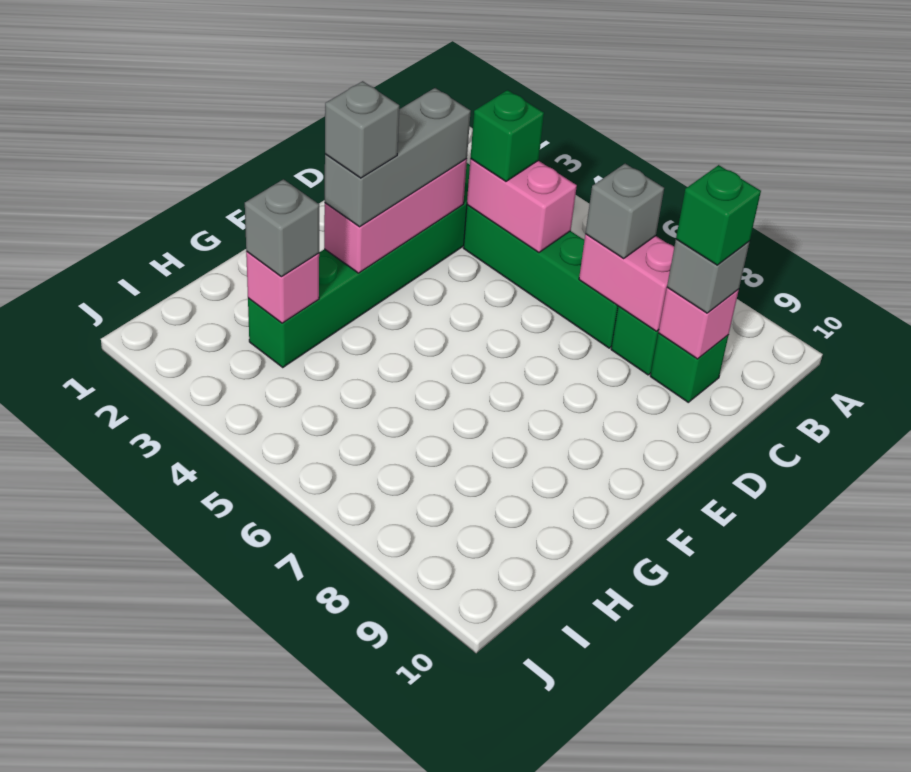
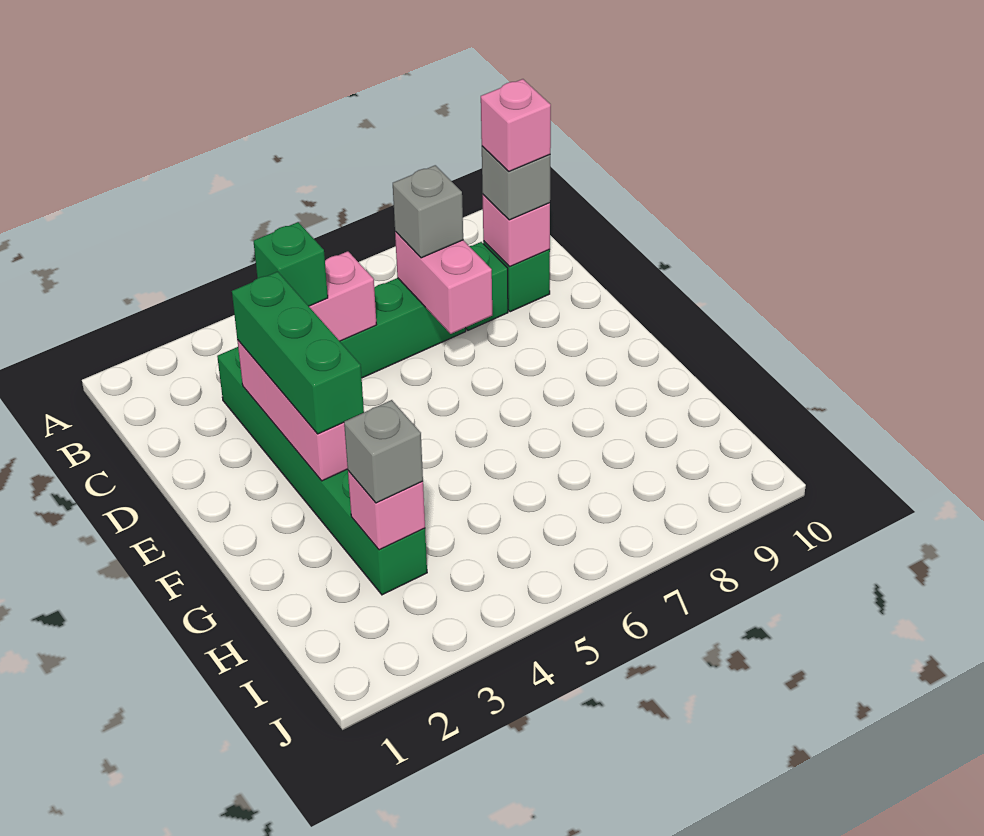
pink 1x2 brick [579,234,674,331] -> pink 1x2 brick turned to [395,232,492,334]
green 1x1 brick [676,165,761,265] -> pink 1x1 brick [481,79,551,171]
grey 1x3 brick [325,88,471,227] -> green 1x3 brick [232,272,364,434]
grey 1x1 brick [325,81,399,178] -> none

